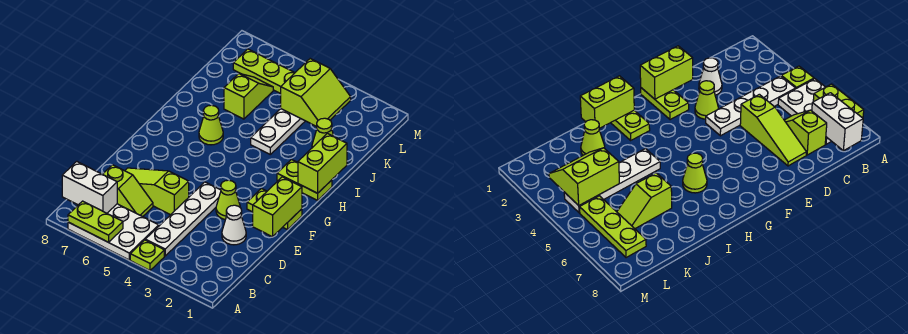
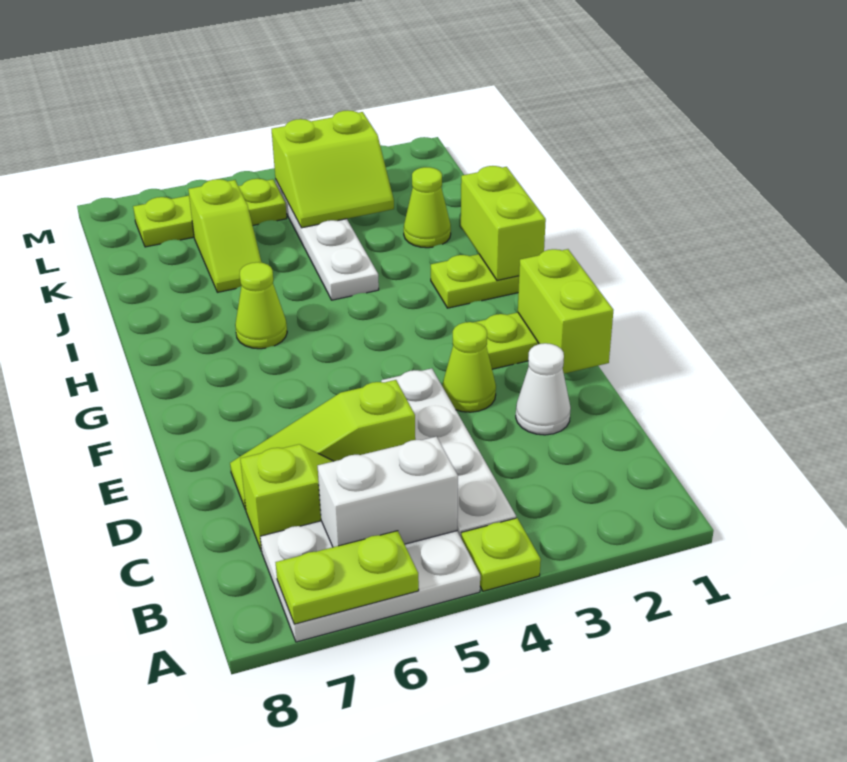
white 1x2 brick [62,162,117,213] -> white 1x2 brick moved to [318,437,458,547]
lime 1x2 slope [224,74,273,119] -> lime 1x2 slope turned to [188,179,262,292]
lime 2x2 slope [281,59,351,127] -> lime 2x2 slope turned to [272,110,394,228]

